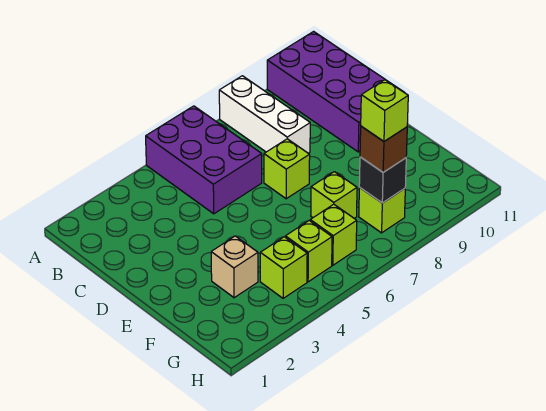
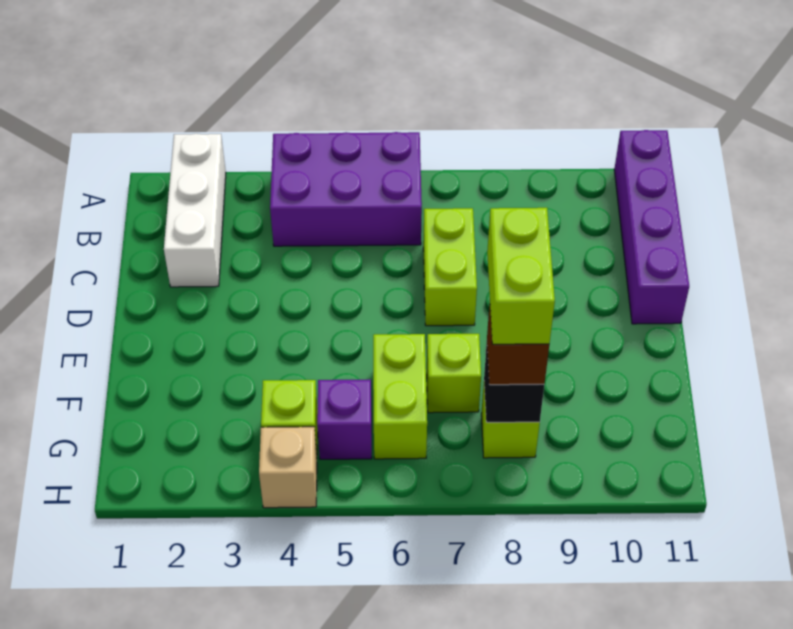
purple 2x3 brick [146,106,262,214] -> purple 2x3 brick turned to [270,132,422,246]
white 1x3 brick [219,76,310,153] -> white 1x3 brick moved to [164,134,226,287]
purple 2x4 brick [267,32,405,152] -> purple 1x4 brick [614,130,689,324]
lime 1x1 brick [264,139,310,199] -> lime 1x2 brick [423,208,477,326]
tan 1x1 brick [211,236,258,298] -> tan 1x1 brick moved to [259,427,317,508]
lime 1x1 brick [285,221,332,282] -> purple 1x1 brick [317,379,372,459]
lime 1x1 brick [310,204,357,265] -> lime 1x2 brick [373,334,427,459]
lime 1x1 brick [361,80,408,141] -> lime 1x2 brick [487,208,555,344]

